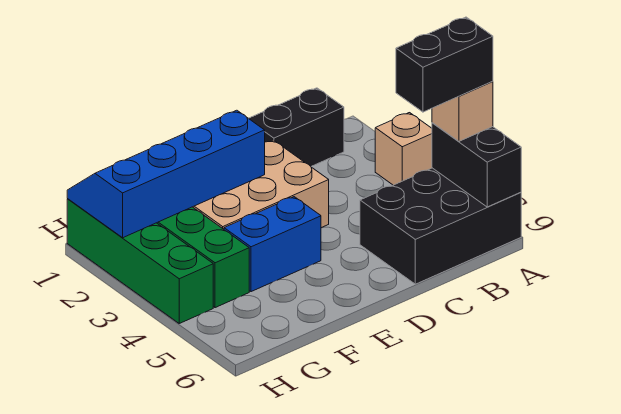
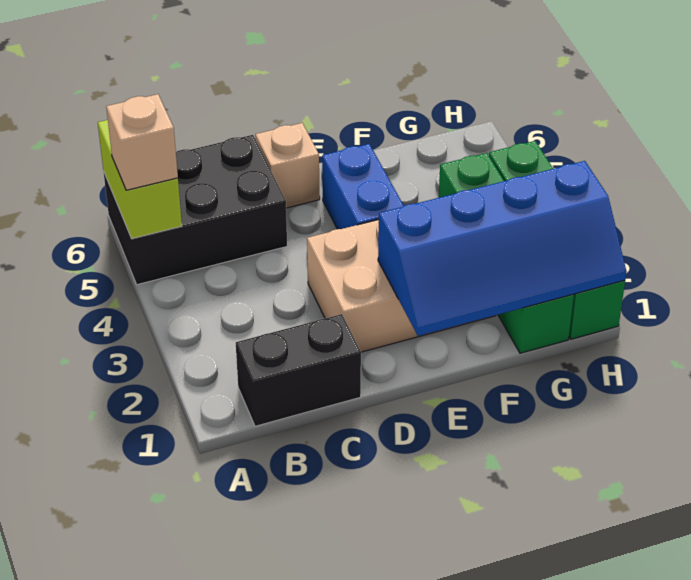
tan 1x1 brick [375,113,432,185] -> tan 1x1 brick moved to [255,123,320,208]
black 1x2 brick [432,123,521,207] -> lime 1x2 brick [98,120,182,239]
black 1x2 brick [396,17,493,112] -> none
blue 1x2 brick [224,197,321,292] -> blue 1x2 brick turned to [322,144,404,229]

